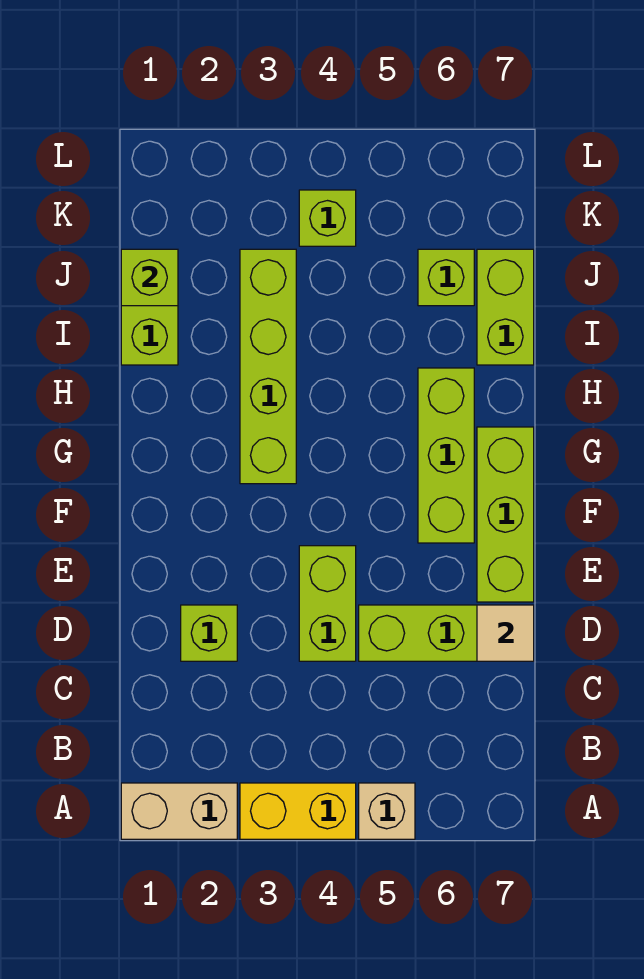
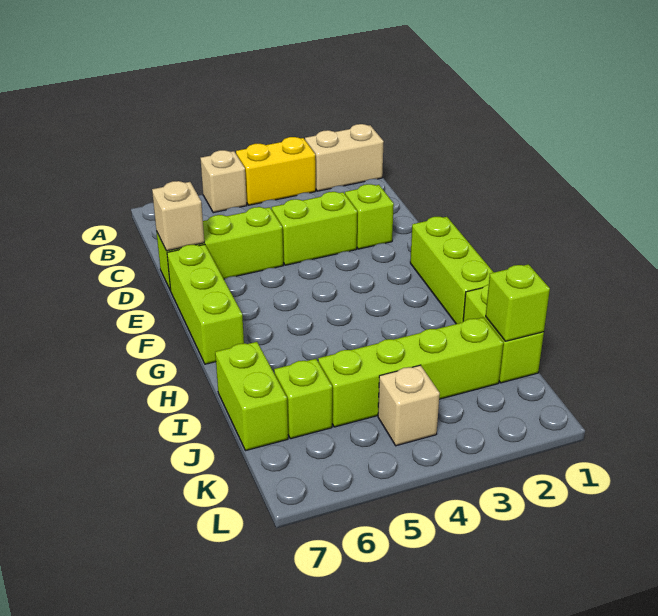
lime 1x2 brick [299,546,356,661] -> lime 1x2 brick turned to [272,192,357,265]
tan 1x1 tile [477,605,534,661] -> tan 1x1 brick [152,181,204,251]
lime 1x3 brick [418,368,474,543] -> lime 1x3 brick moved to [410,217,494,324]
lime 1x4 brick [240,249,296,484] -> lime 1x4 brick turned to [318,317,503,427]
lime 1x1 brick [299,190,356,246] -> tan 1x1 brick [378,365,440,446]

